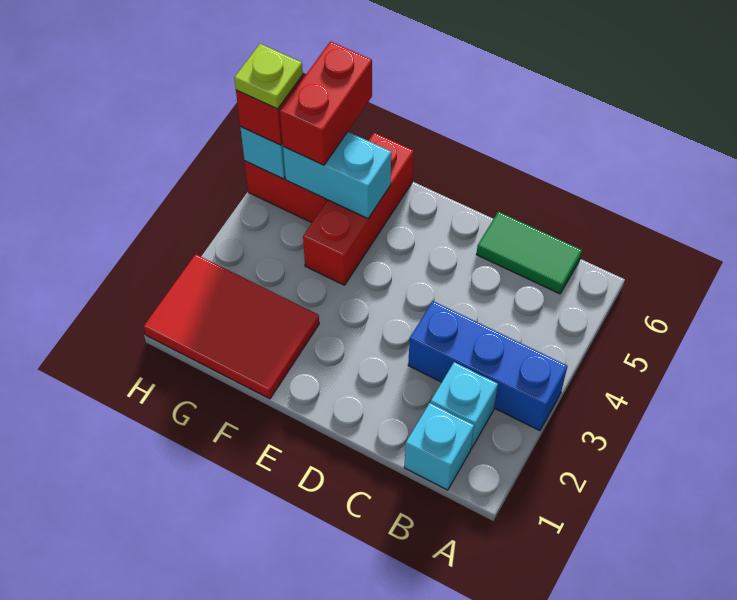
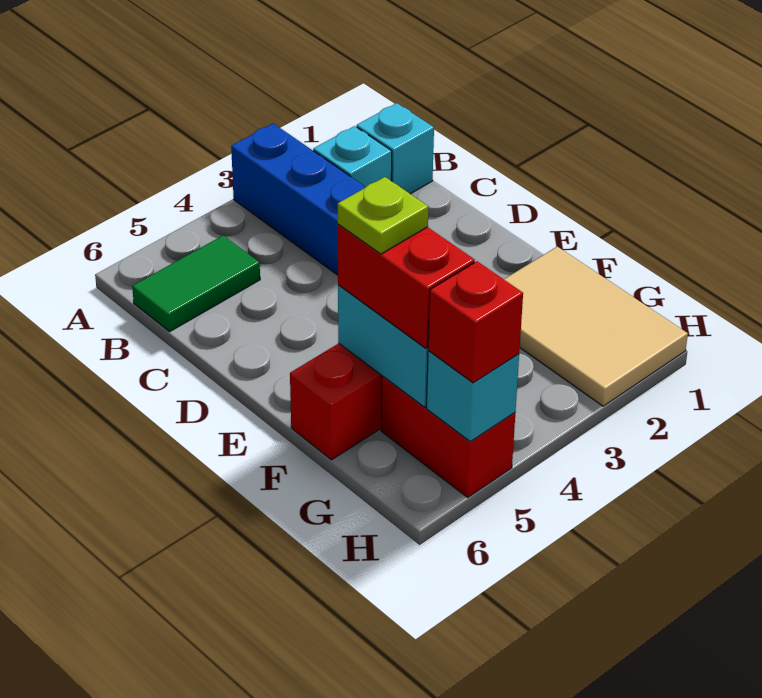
green 1x2 tile [476,212,582,294] -> green 1x2 tile turned to [132,236,260,331]
red 2x3 tile [144,254,319,399] -> tan 2x3 tile [504,247,688,406]
red 1x2 brick [280,41,372,165] -> red 1x2 brick turned to [338,224,475,348]
lime 1x1 plate [234,44,303,109] -> lime 1x1 plate moved to [338,177,428,254]

